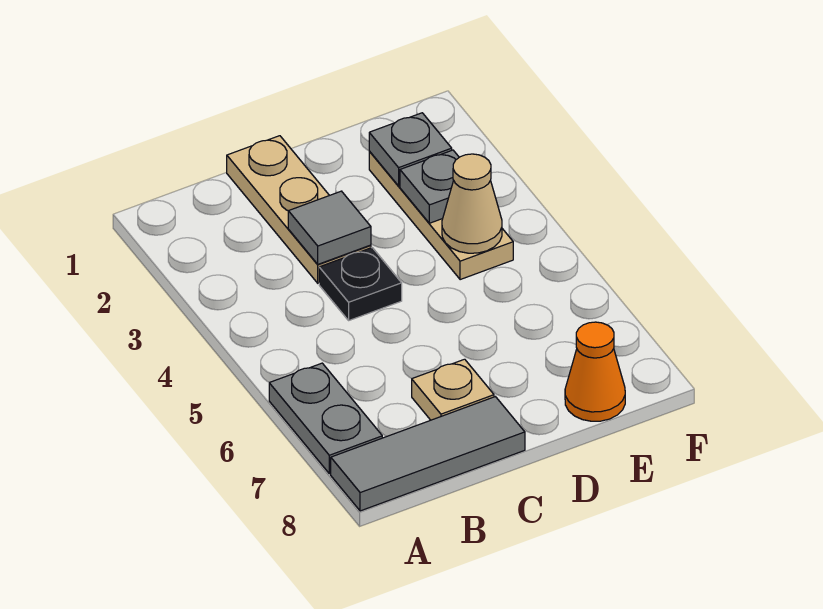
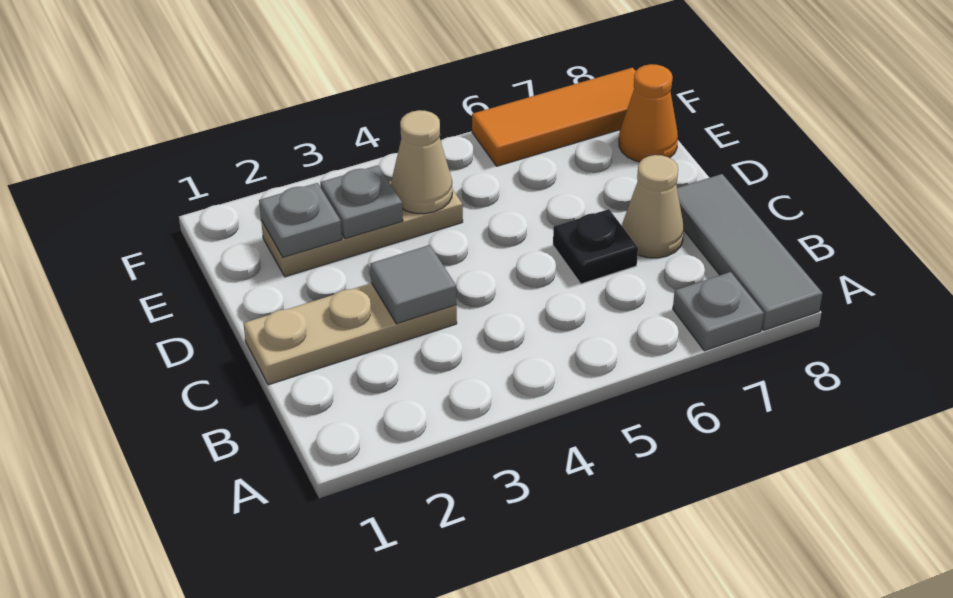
grey 1x2 plate [269,363,382,474] -> grey 1x1 plate [673,272,764,351]
black 1x1 plate [319,248,402,320] -> black 1x1 plate moved to [553,209,638,284]
tan 1x1 plate [412,359,494,420] -> tan 1x1 cone [622,155,684,258]
none -> orange 1x3 tile [472,68,636,166]

